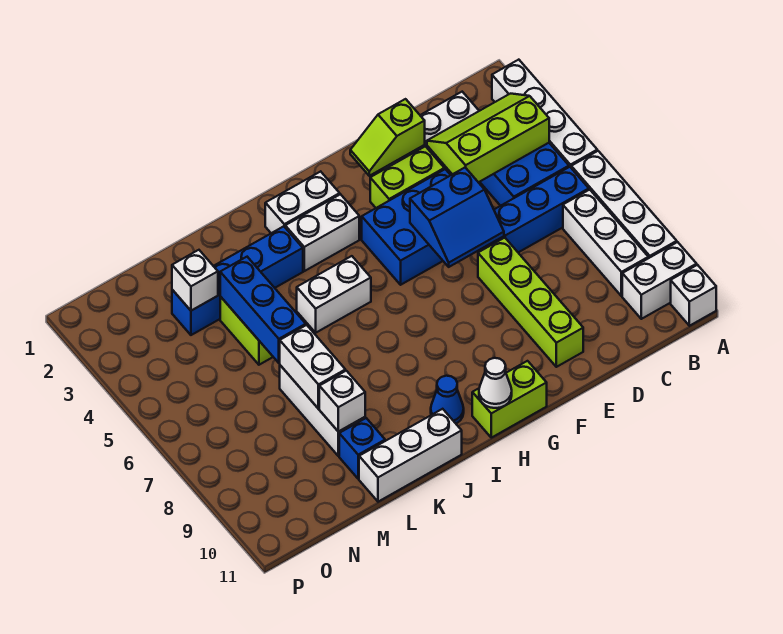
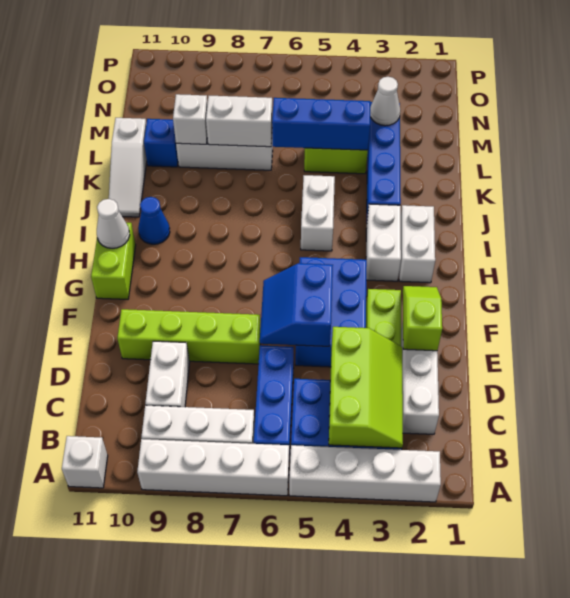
white 1x2 brick [622,242,697,319] -> white 1x2 brick moved to [145,341,189,407]
white 1x3 brick [359,409,462,502] -> white 1x3 slope [109,118,147,217]
white 1x1 brick [172,250,218,311] -> white 1x1 cone [370,77,400,126]

